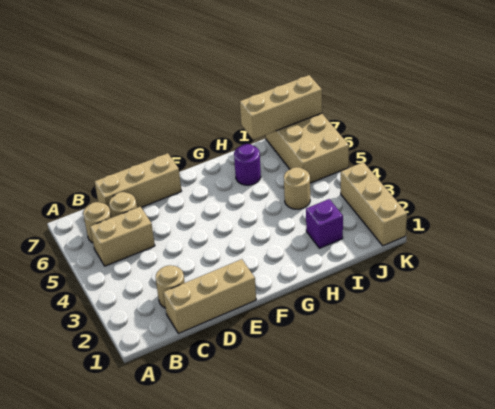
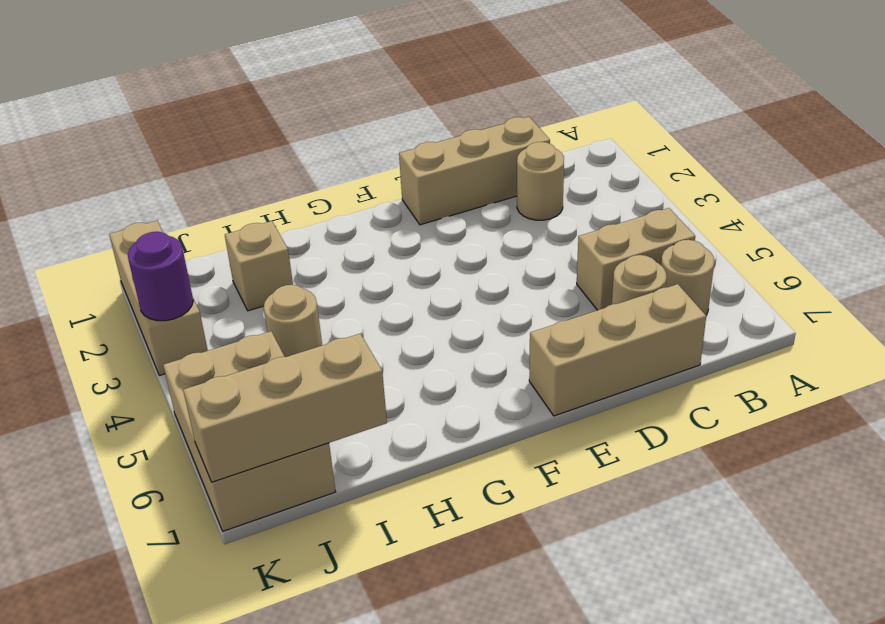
purple 1x1 round brick [234,144,261,185] -> purple 1x1 round brick moved to [128,232,193,321]
purple 1x1 brick [306,199,343,248] -> tan 1x1 brick [225,221,293,311]

